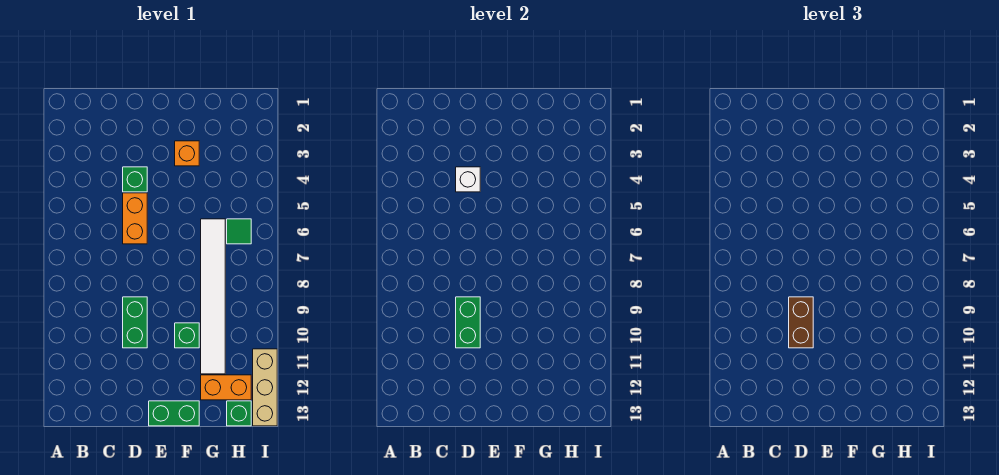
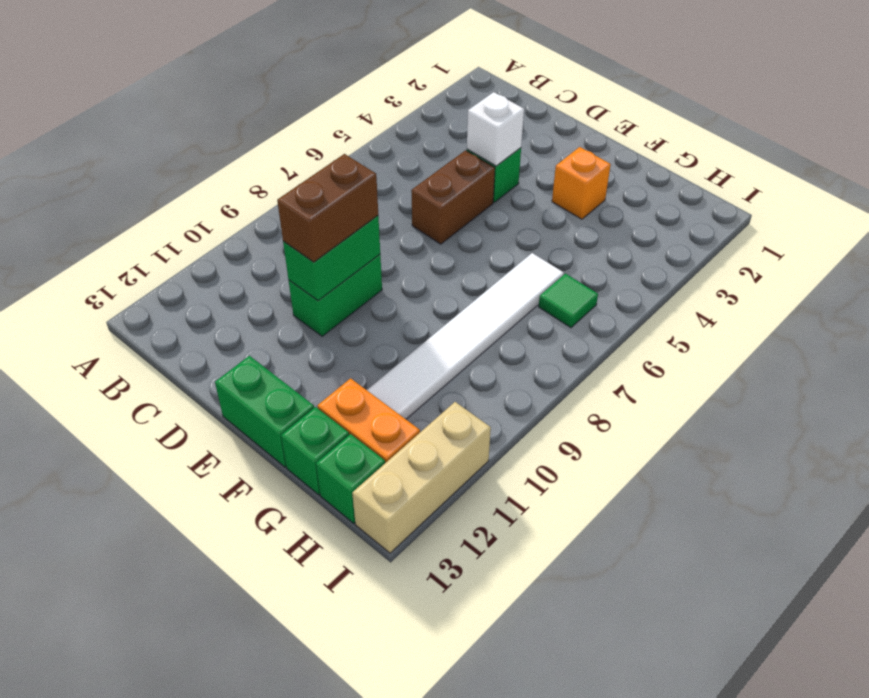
orange 1x2 brick [123,193,147,244] -> brown 1x2 brick [411,150,495,244]
green 1x1 brick [175,323,199,348] -> green 1x1 brick moved to [281,407,349,495]

